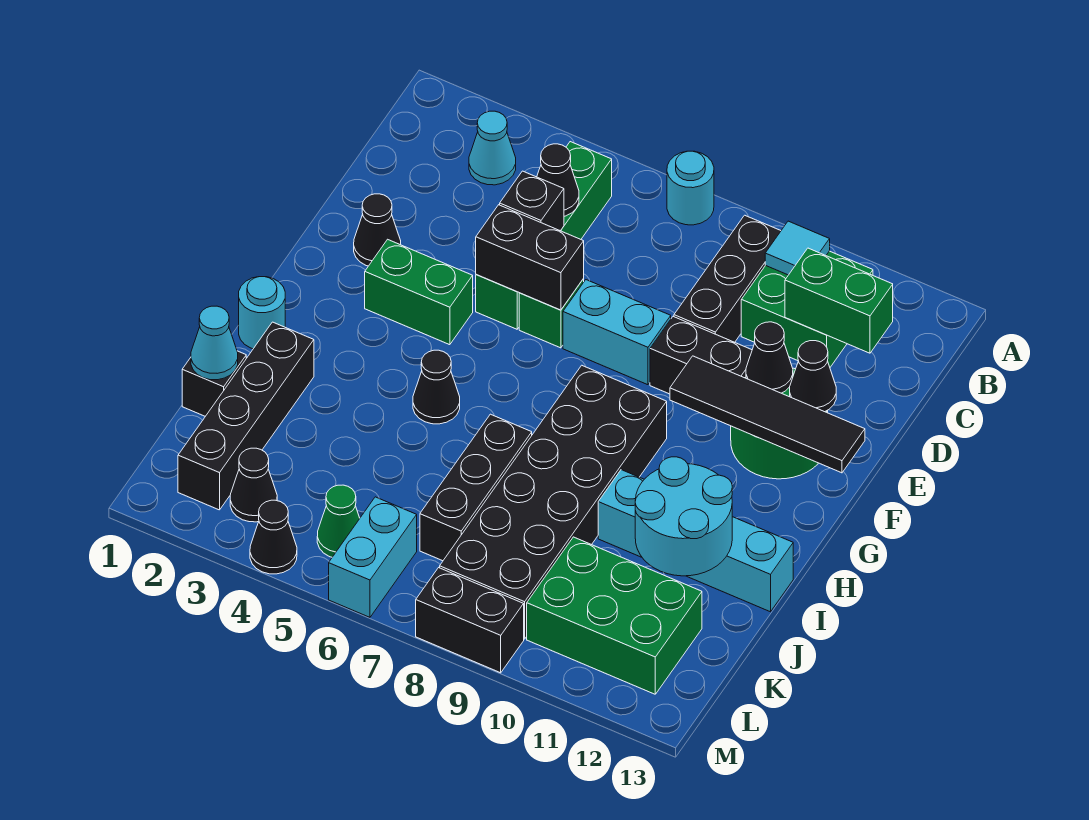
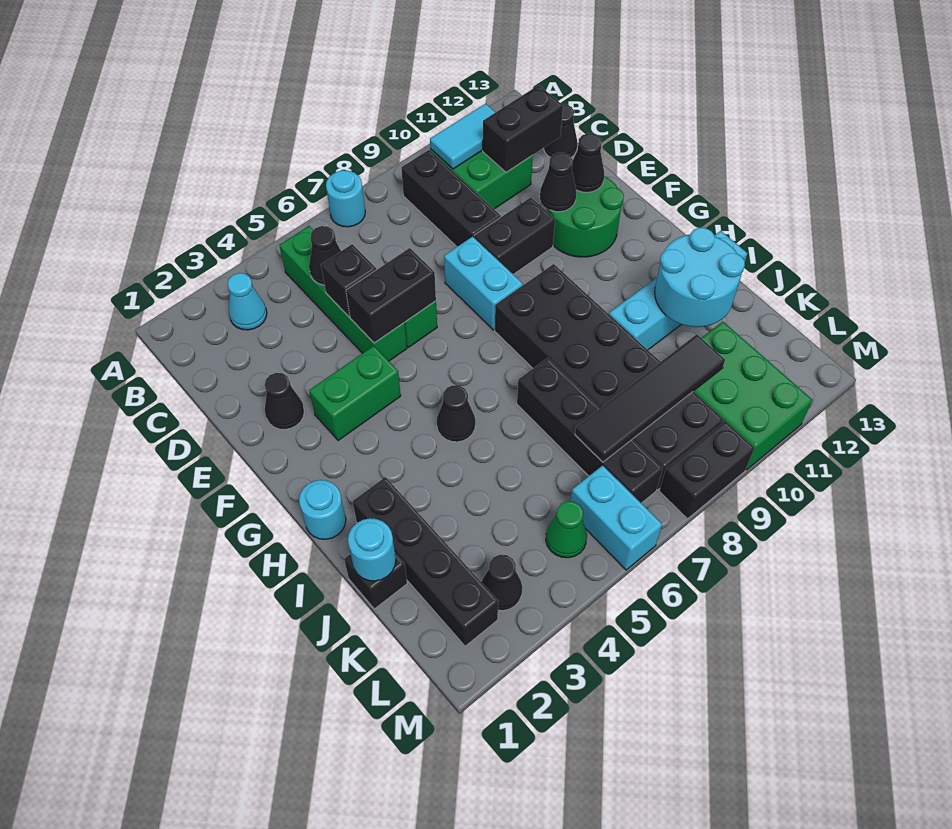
cyan 1x1 tile [765,221,830,275] -> cyan 1x2 tile [430,104,496,169]
green 1x2 brick [785,248,893,353] -> black 1x2 brick [483,85,563,172]
cyan 1x2 brick [563,280,671,385] -> cyan 1x2 brick turned to [444,237,523,330]
black 1x4 tile [670,356,865,473] -> black 1x4 tile moved to [575,334,725,462]
black 1x3 brick [420,414,532,561] -> black 1x4 brick [517,358,663,503]
cyan 1x1 cone [191,306,238,380] -> cyan 1x1 round brick [348,518,396,581]
green 2x3 brick [527,537,702,694] -> green 2x3 brick turned to [693,321,812,470]
black 1x1 cone [250,500,297,574] -> black 1x1 cone moved to [543,104,577,157]

